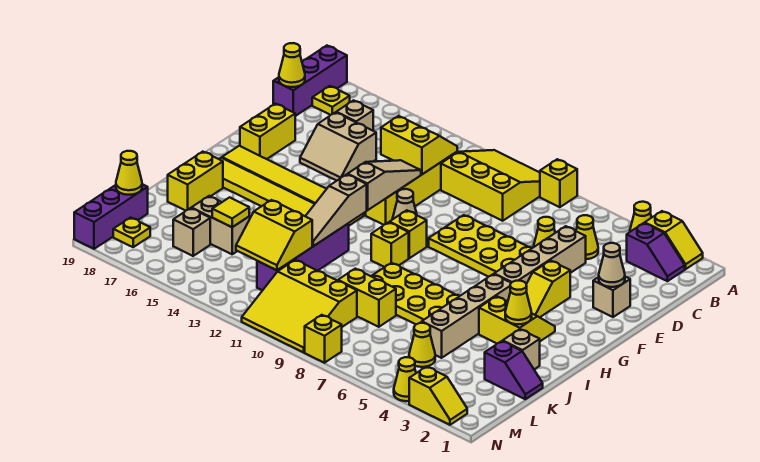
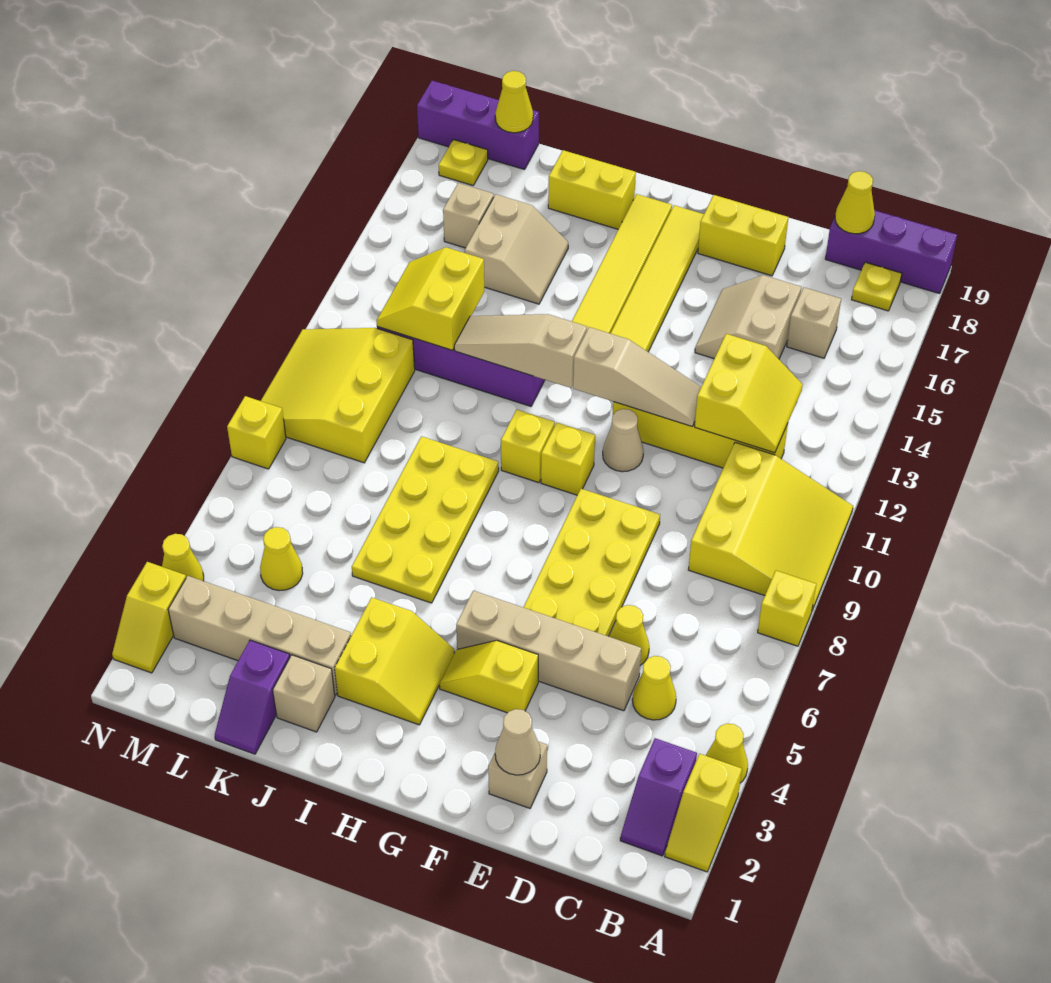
tan 1x4 brick [422,274,511,358] -> tan 1x4 brick moved to [168,576,351,695]
yellow 1x1 cone [505,281,532,324] -> none
yellow 1x2 brick [338,269,396,327] -> none
yellow 1x1 tile [212,197,249,227] -> none

